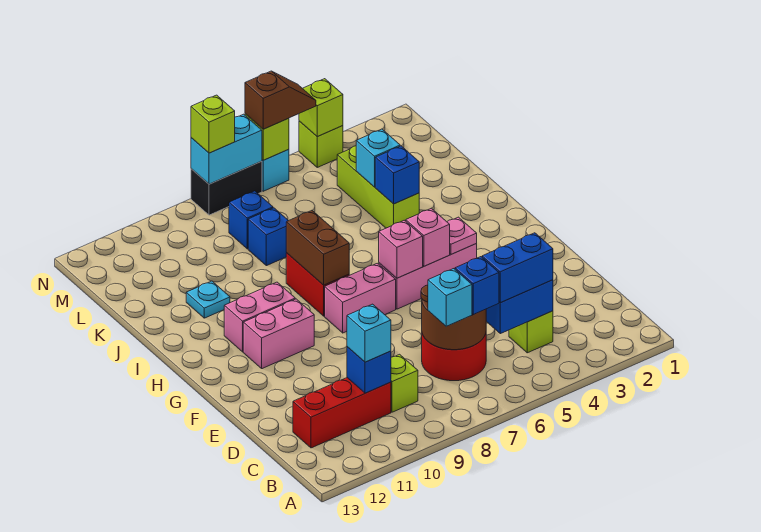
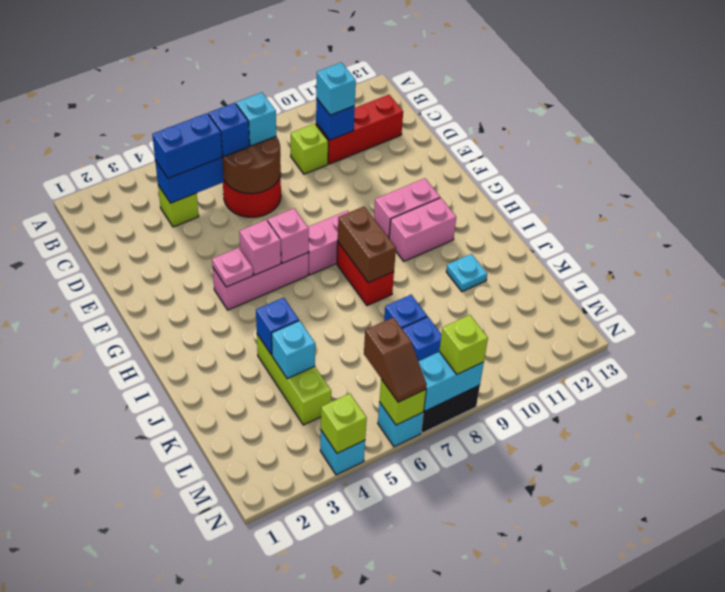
lime 1x1 brick [299,121,343,167] -> cyan 1x1 brick [320,431,365,475]
brown 1x2 slope [245,71,316,129] -> brown 1x2 slope turned to [364,317,427,402]

